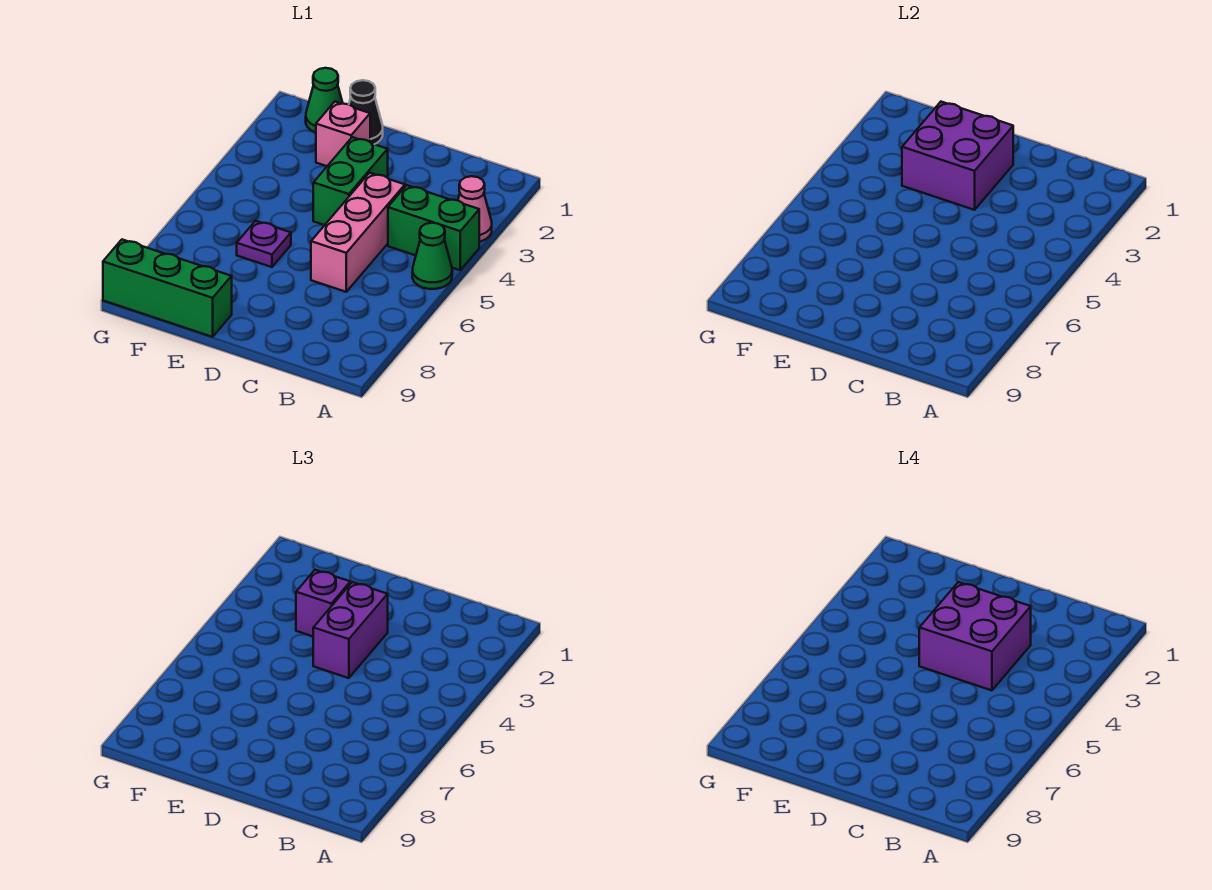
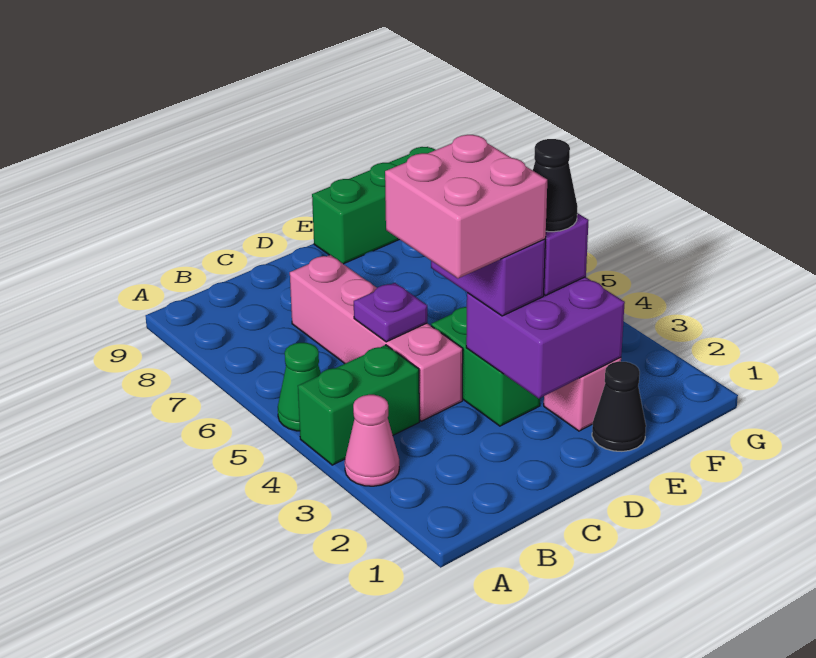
purple 2x2 brick [919,582,1031,690] -> pink 2x2 brick [385,135,547,278]
pink 1x3 brick [311,173,405,292] -> pink 1x4 brick [290,255,463,421]
none -> black 1x1 cone [533,139,578,232]
purple 1x1 plate [237,221,291,267] -> purple 1x1 plate moved to [354,283,427,342]
green 1x1 cone [306,68,343,133] -> none

